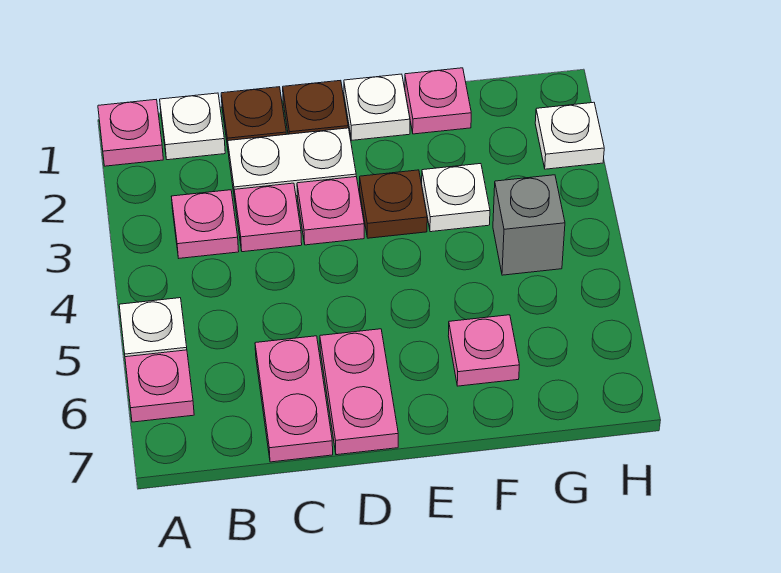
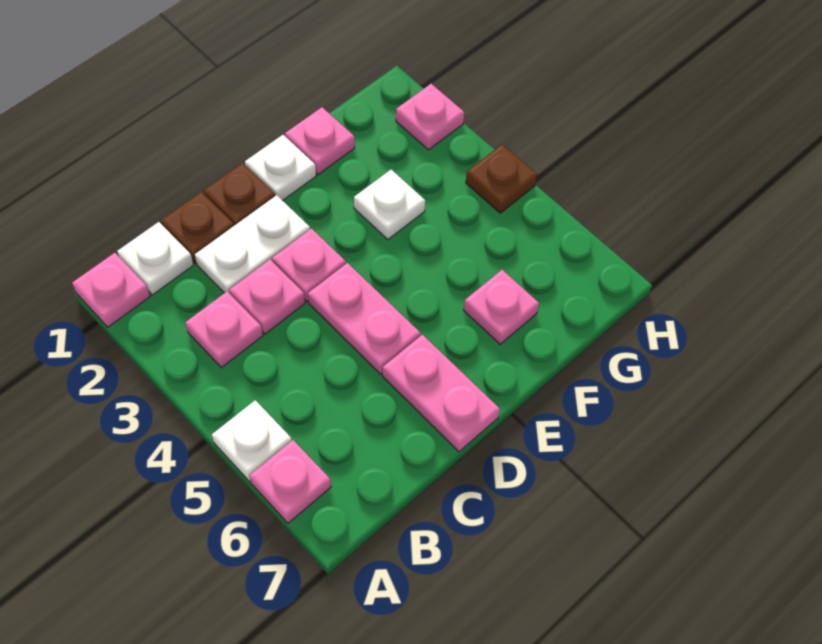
pink 1x2 plate [255,336,333,462] -> pink 1x2 plate moved to [308,263,421,374]
brown 1x1 plate [360,170,427,238] -> brown 1x1 plate moved to [466,145,537,213]
grey 1x1 brick [493,175,565,275] -> none
white 1x1 plate [535,102,604,169] -> pink 1x1 plate [396,84,464,150]

